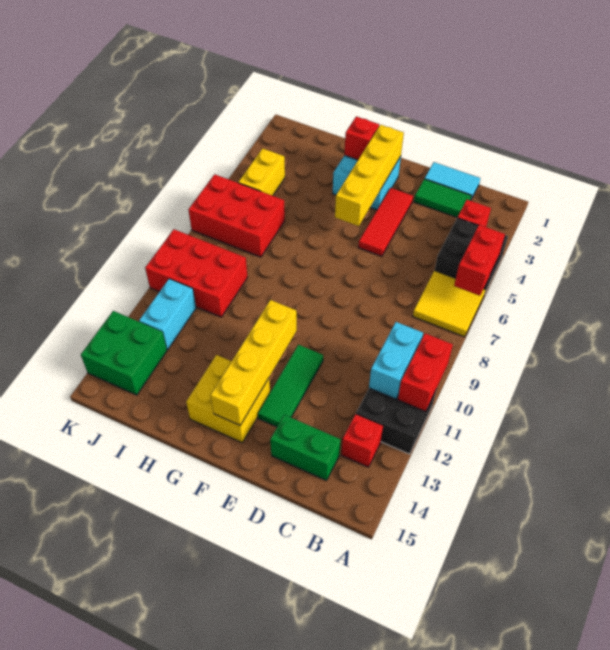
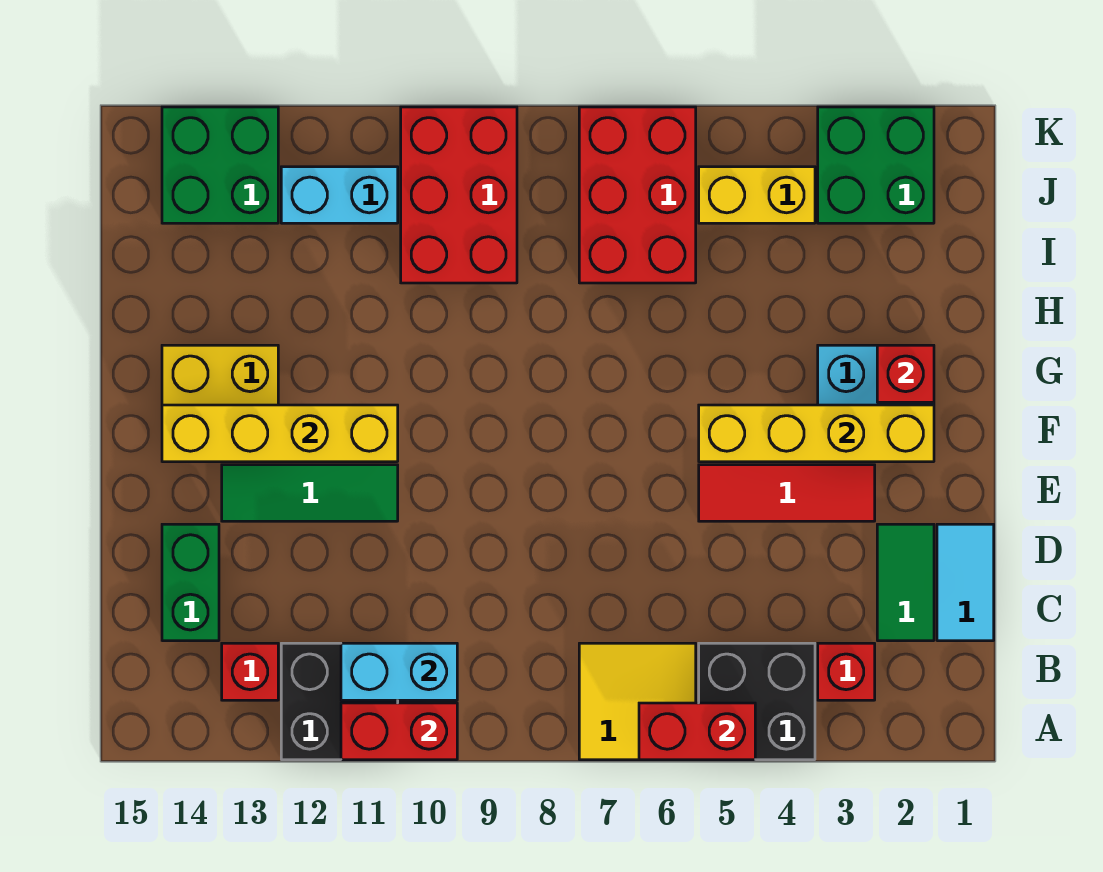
none -> green 2x2 brick [818,107,934,223]

